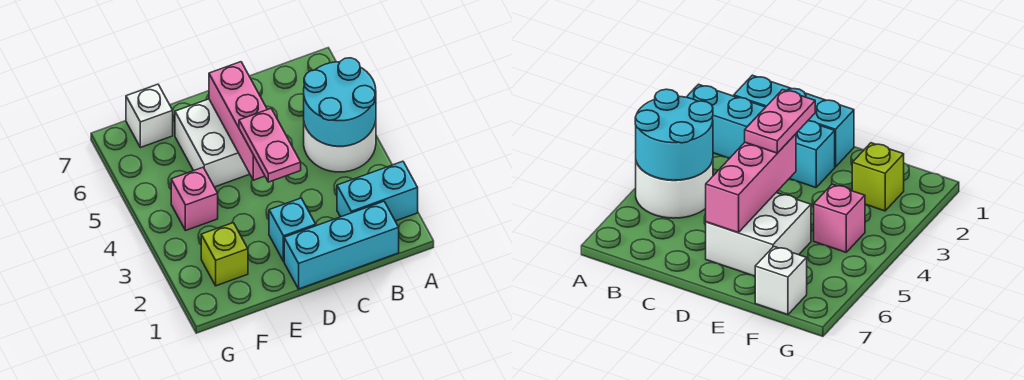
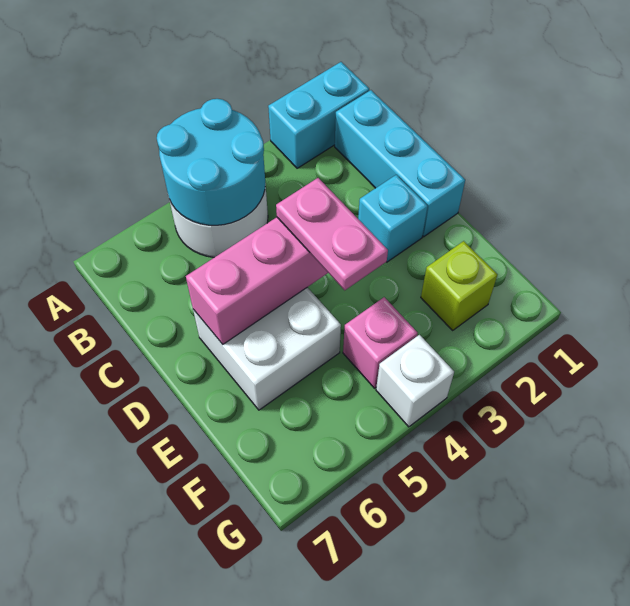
cyan 1x2 brick [337,161,418,221] -> cyan 1x2 brick turned to [268,62,369,168]
pink 1x2 plate [239,109,301,182] -> pink 1x2 plate turned to [276,178,388,290]
white 1x1 brick [126,84,173,148] -> white 1x1 brick moved to [376,335,454,427]

